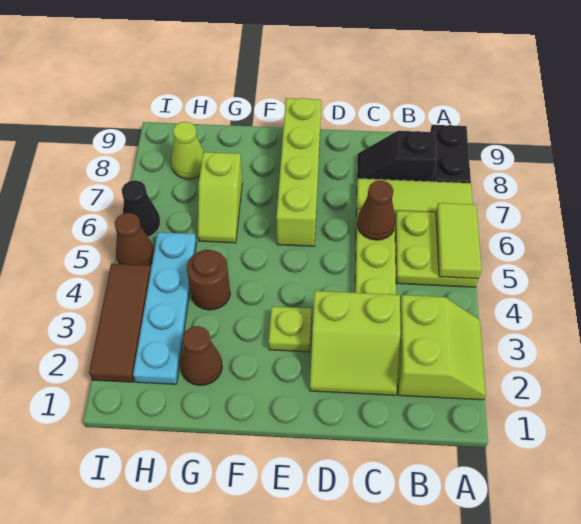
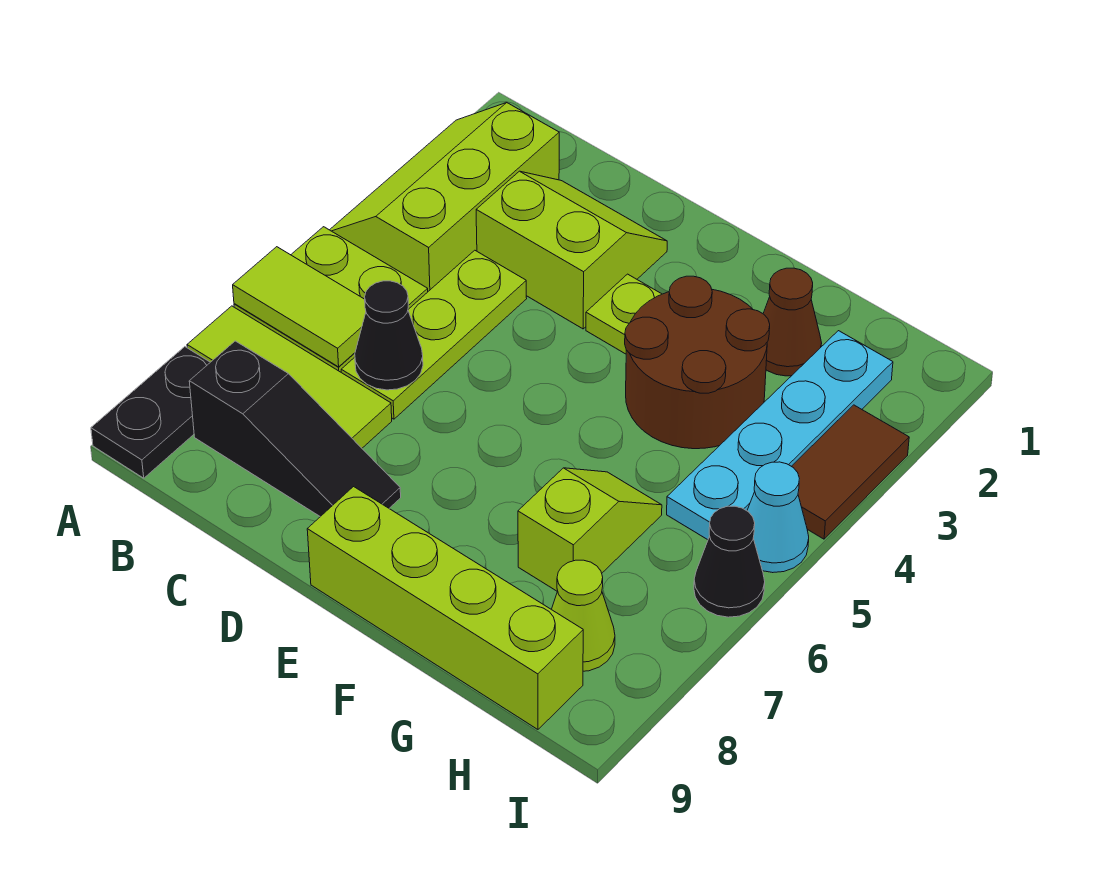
lime 2x2 slope [397,295,486,400] -> lime 2x3 slope [330,103,559,291]
lime 1x2 tile [436,203,482,279] -> lime 1x2 tile turned to [233,247,366,367]
black 1x2 slope [357,131,437,182] -> black 1x3 slope [189,341,401,517]
brown 1x1 cone [357,180,396,240] -> black 1x1 cone [355,281,423,390]
lime 1x4 brick [276,98,321,246] -> lime 1x4 brick turned to [307,487,583,729]
brown 1x1 round brick [187,250,230,310] -> brown 2x2 round brick [625,276,770,449]
brown 1x3 tile [89,264,151,382] -> brown 1x2 tile [792,405,909,539]
brown 1x1 cone [115,213,154,265] -> cyan 1x1 cone [747,462,809,573]

